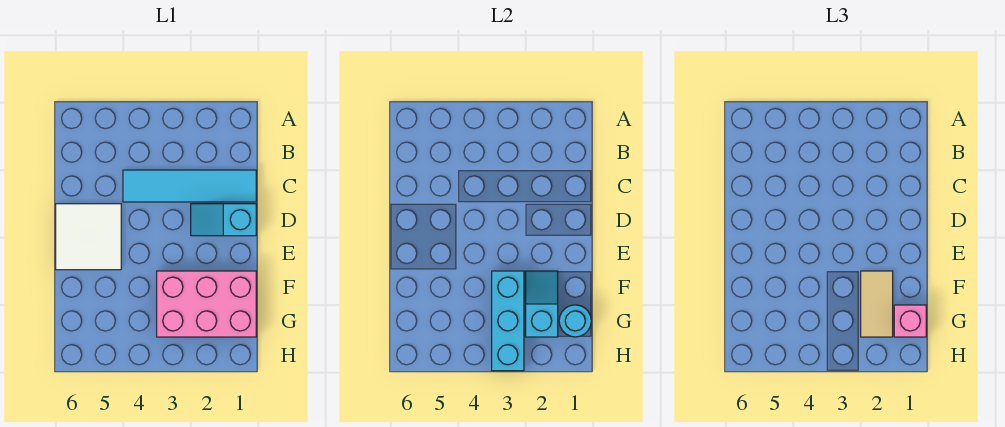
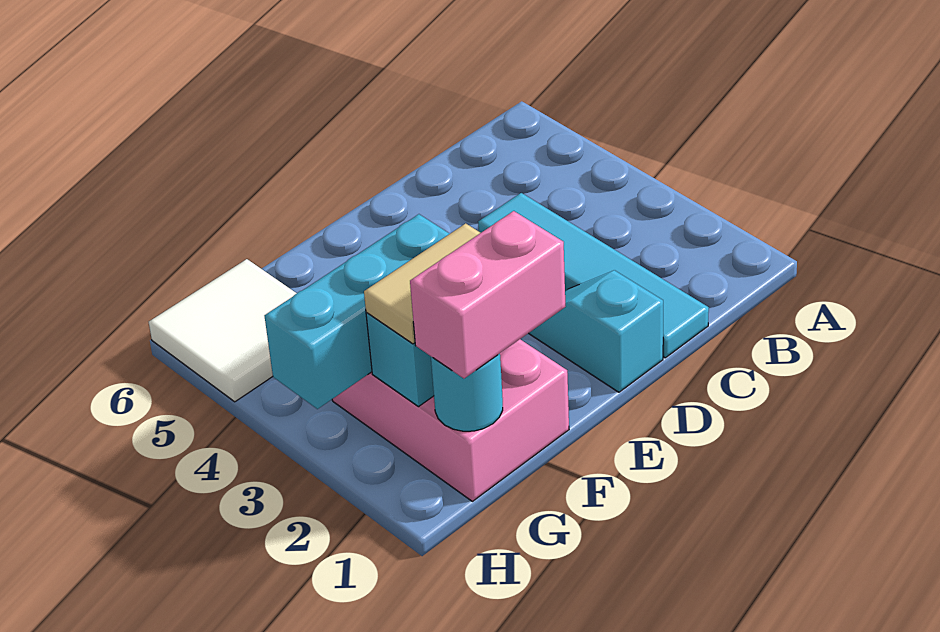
white 2x2 tile [56,204,121,270] -> white 2x2 tile moved to [149,259,297,402]
pink 1x1 brick [894,305,926,337] -> pink 1x2 brick [410,211,566,378]

